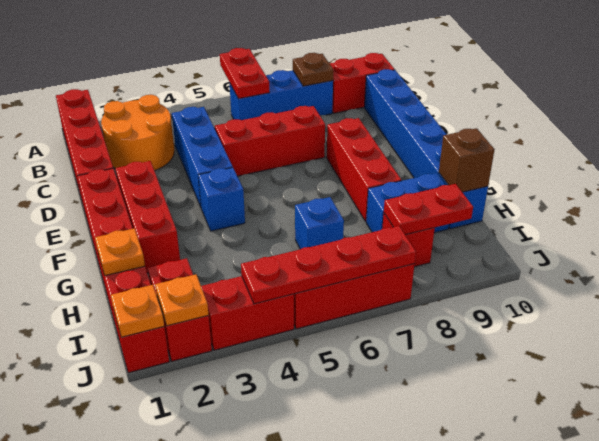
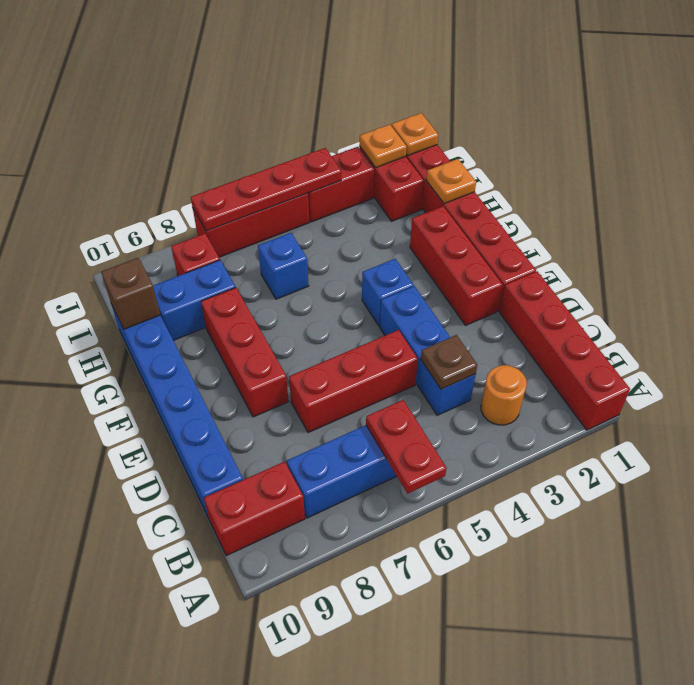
orange 2x2 round brick [101,95,174,171] -> orange 1x1 round brick [481,365,527,425]
brown 1x1 plate [293,53,333,86] -> brown 1x1 plate moved to [421,335,477,389]
red 1x2 plate [384,184,473,235] -> none

